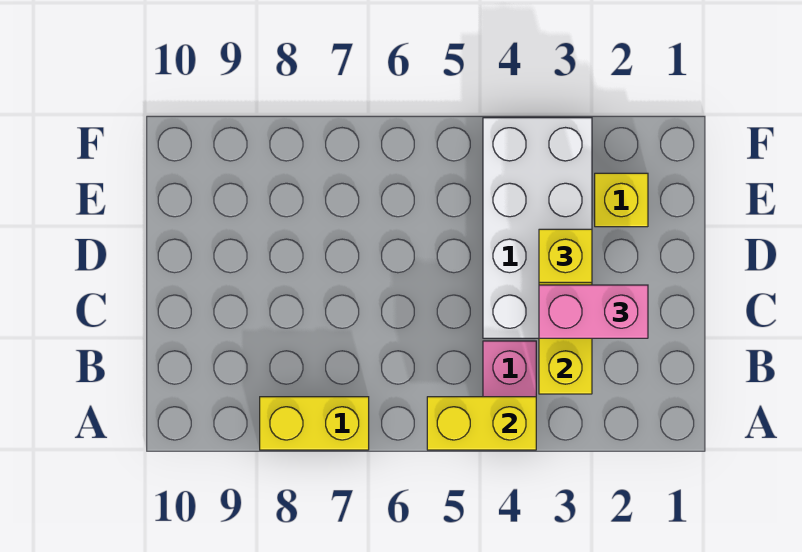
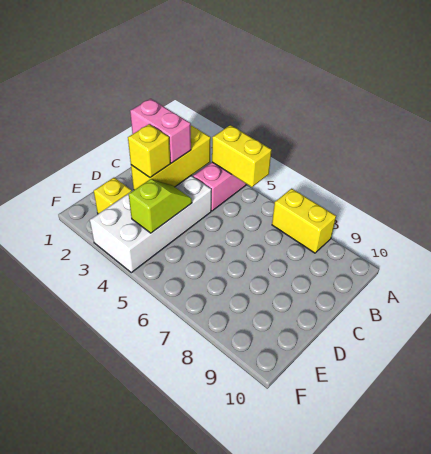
none -> lime 1x2 slope [129,179,192,233]

